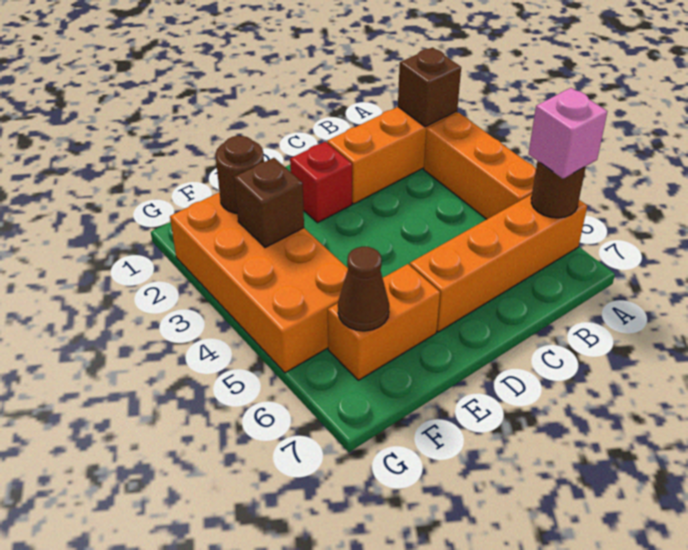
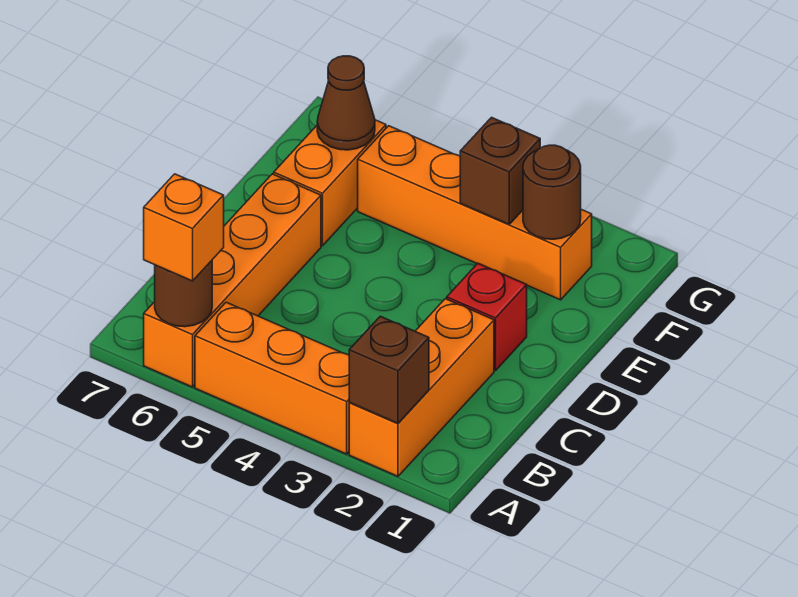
pink 1x1 brick [529,88,607,179] -> orange 1x1 brick [144,174,224,281]
orange 2x4 brick [170,192,348,373] -> orange 1x4 brick [358,126,592,300]

